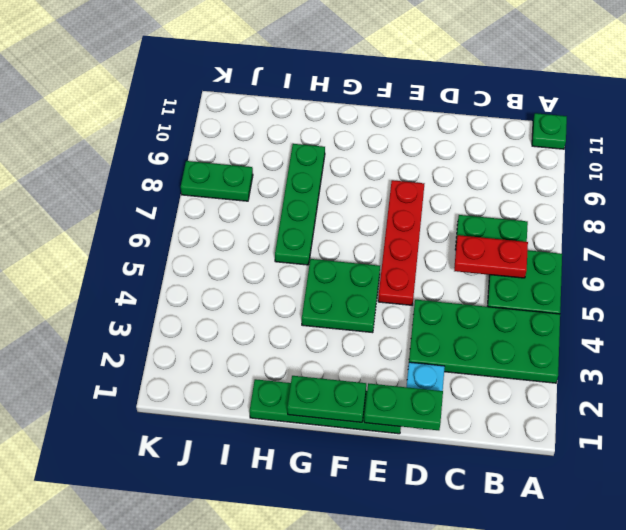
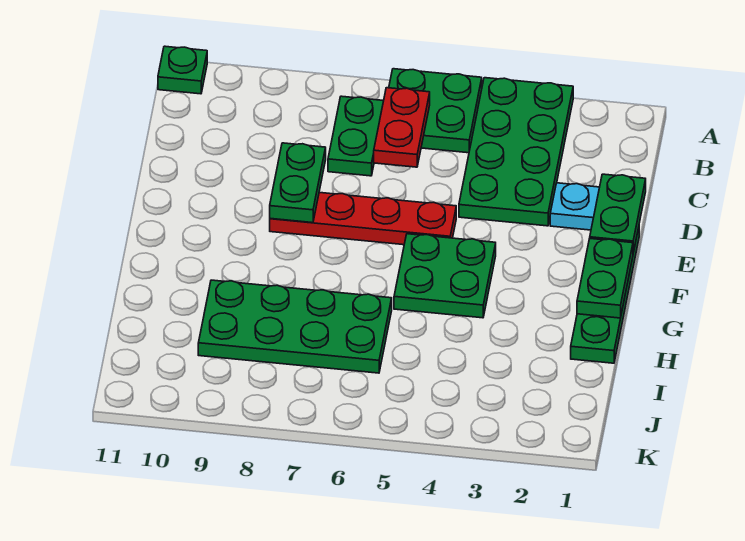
green 1x4 plate [275,144,325,265] -> green 2x4 plate [198,280,392,373]
green 1x2 plate [181,161,253,201] -> green 1x2 plate moved to [270,143,326,223]

